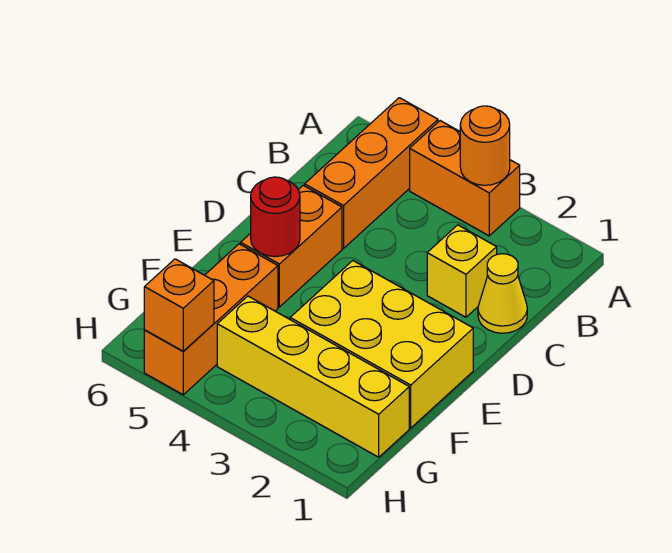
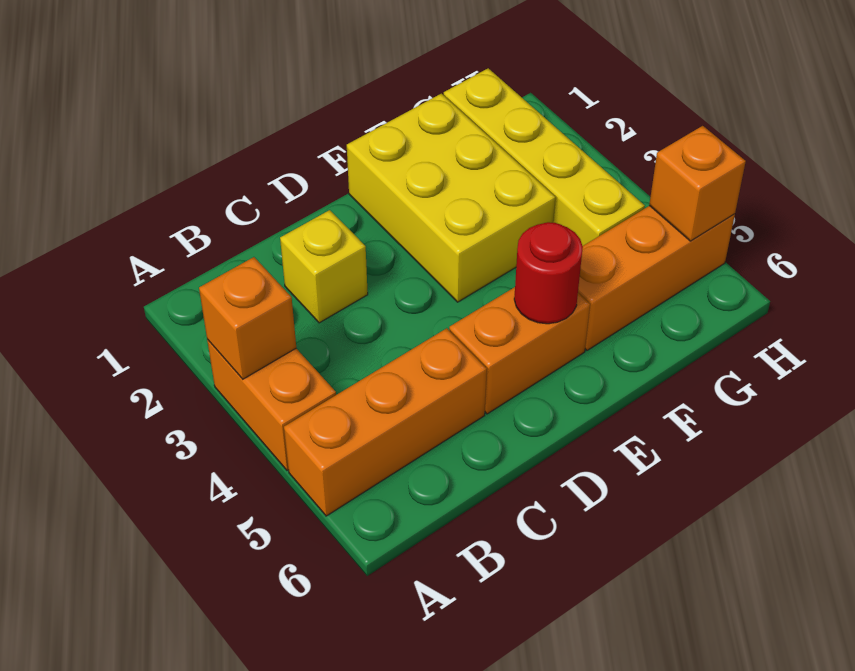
orange 1x1 round brick [460,106,510,185] -> orange 1x1 brick [199,257,296,379]
yellow 1x1 cone [478,254,527,333] -> none

